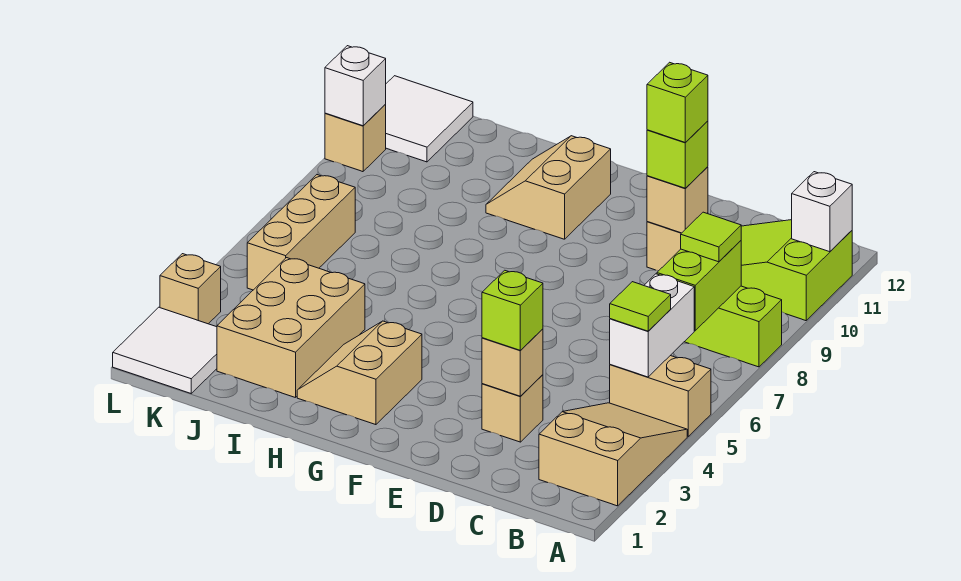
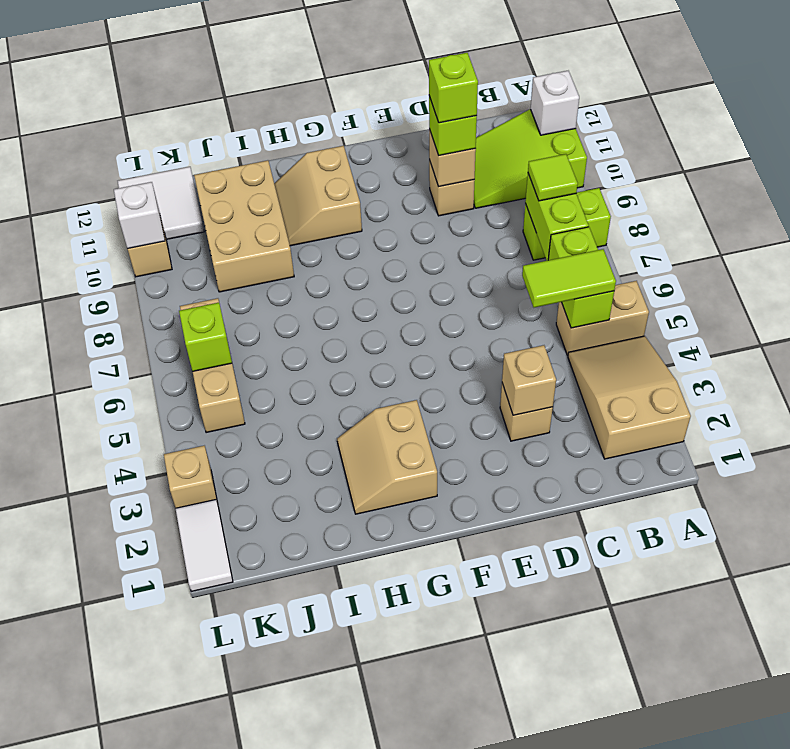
white 1x2 brick [610,274,694,377] -> lime 1x2 brick [548,227,614,328]
lime 1x1 tile [610,282,671,331] -> lime 1x2 tile [522,249,616,308]
lime 1x1 brick [482,270,543,350] -> lime 1x1 brick moved to [179,303,232,371]
tan 2x3 brick [217,258,365,398] -> tan 2x3 brick moved to [194,160,294,292]
white 2x2 tile [113,307,217,393] -> white 1x2 tile [176,500,233,591]

